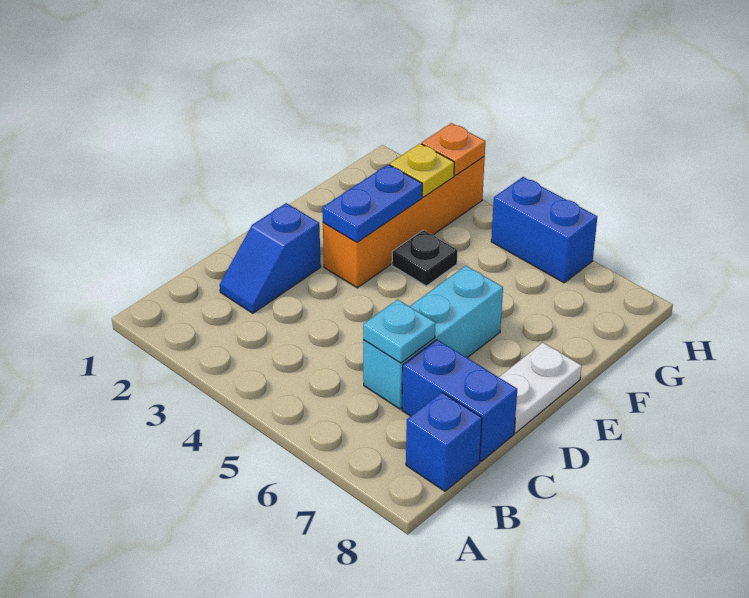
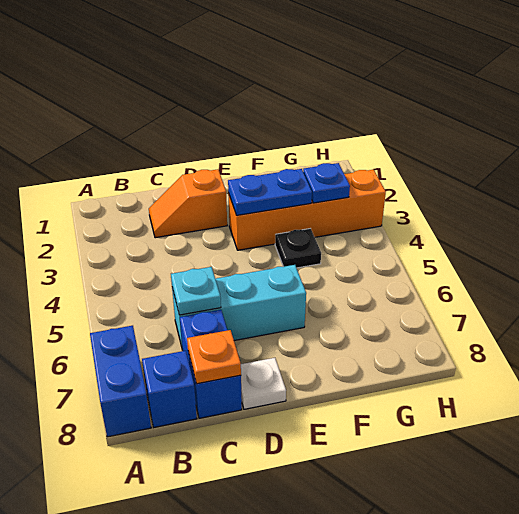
blue 1x2 slope [220,203,321,313] -> orange 1x2 slope [149,169,227,238]
white 1x2 plate [499,343,582,433] -> white 1x1 plate [241,358,286,409]
yellow 1x1 plate [390,144,454,197] -> blue 1x1 plate [303,163,350,203]
orange 1x1 plate [422,123,485,175] -> orange 1x1 plate moved to [187,330,241,384]
blue 1x2 brick [491,177,597,283] -> blue 1x2 brick moved to [90,326,151,437]

